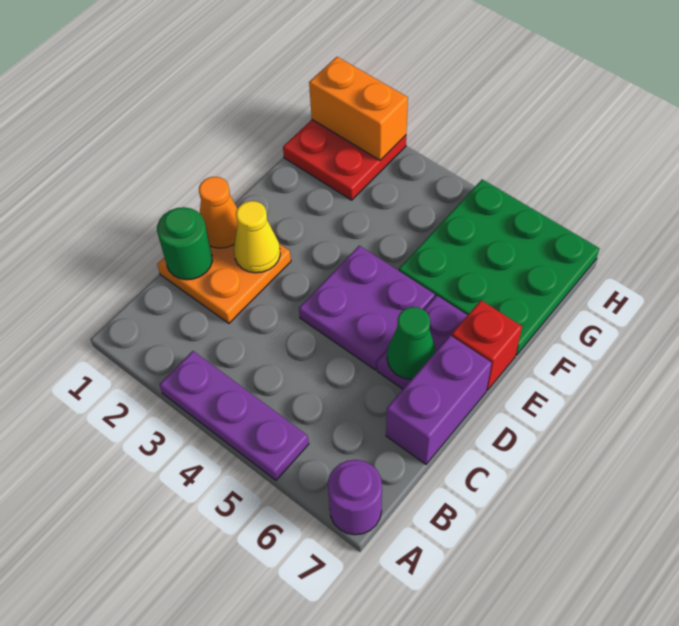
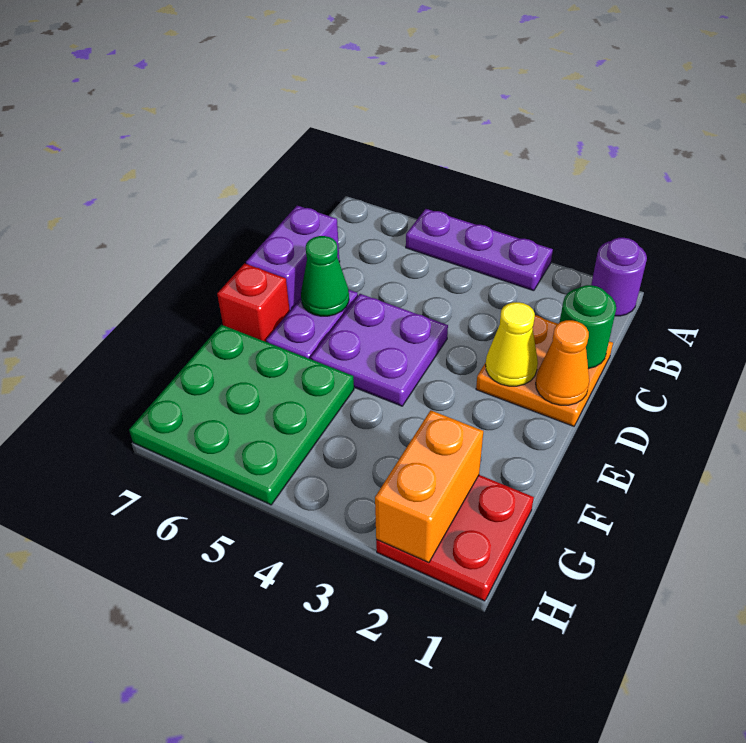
purple 1x1 round brick [328,460,382,535] -> purple 1x1 round brick moved to [591,238,647,316]
orange 1x2 brick [309,57,408,160] -> orange 1x2 brick turned to [375,410,483,563]

